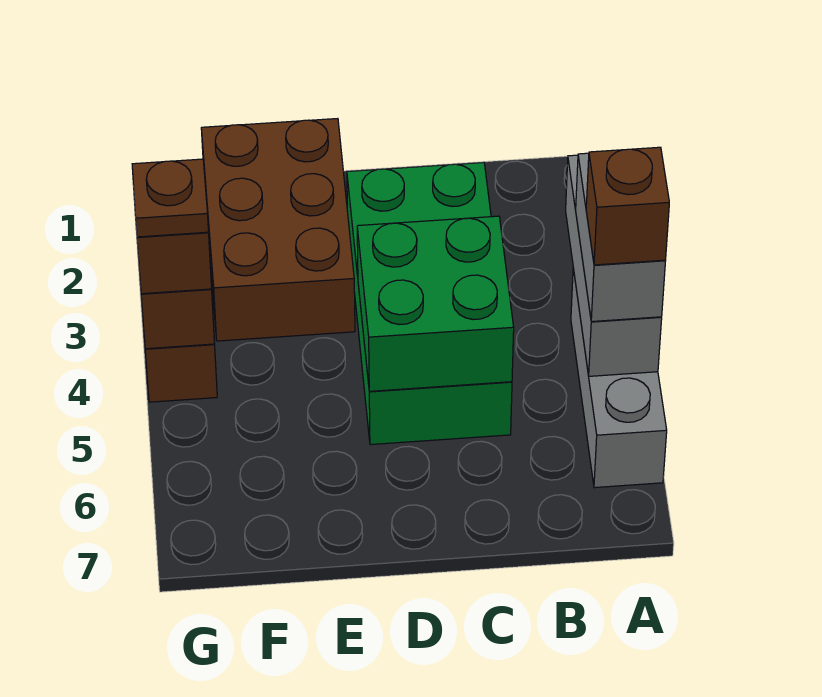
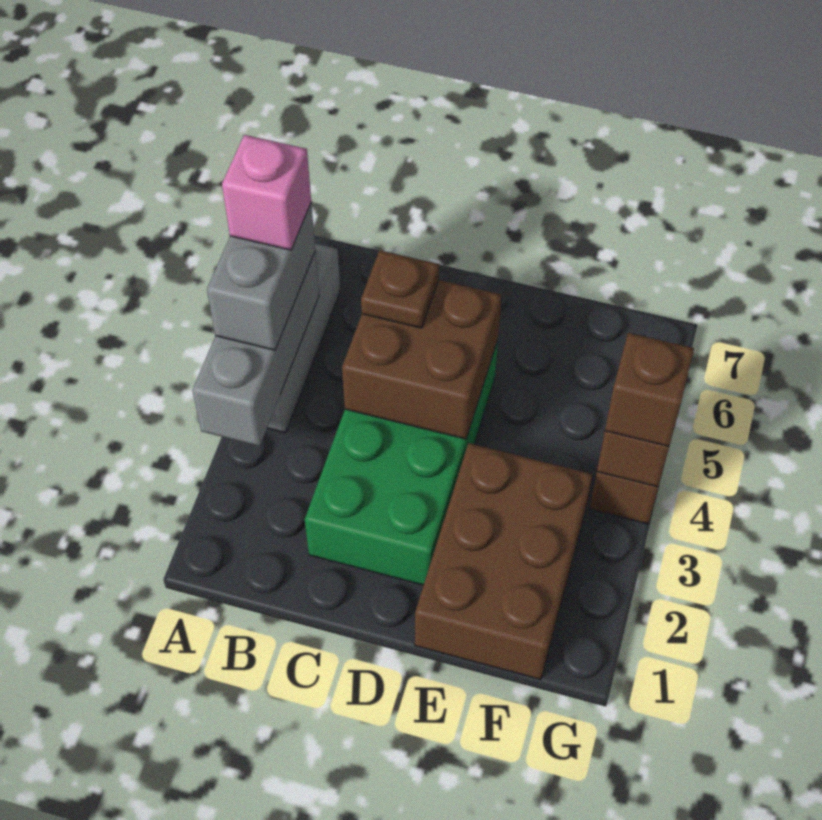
brown 1x1 brick [586,147,669,265] -> pink 1x1 brick [222,135,311,250]
green 2x2 brick [357,216,514,391] -> brown 2x2 brick [342,280,502,439]
brown 1x1 plate [132,159,208,237] -> brown 1x1 plate moved to [361,250,439,328]

